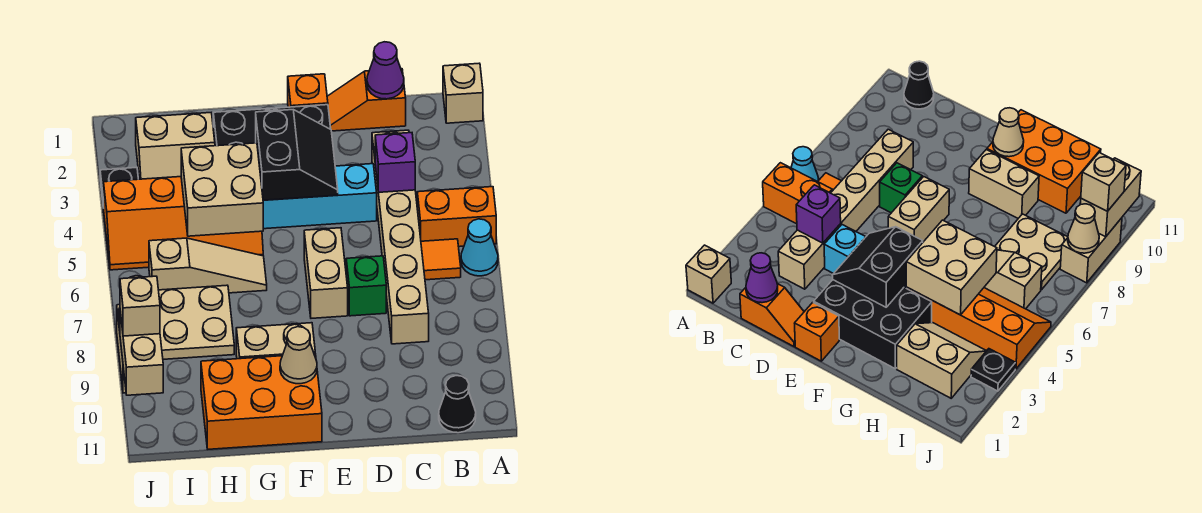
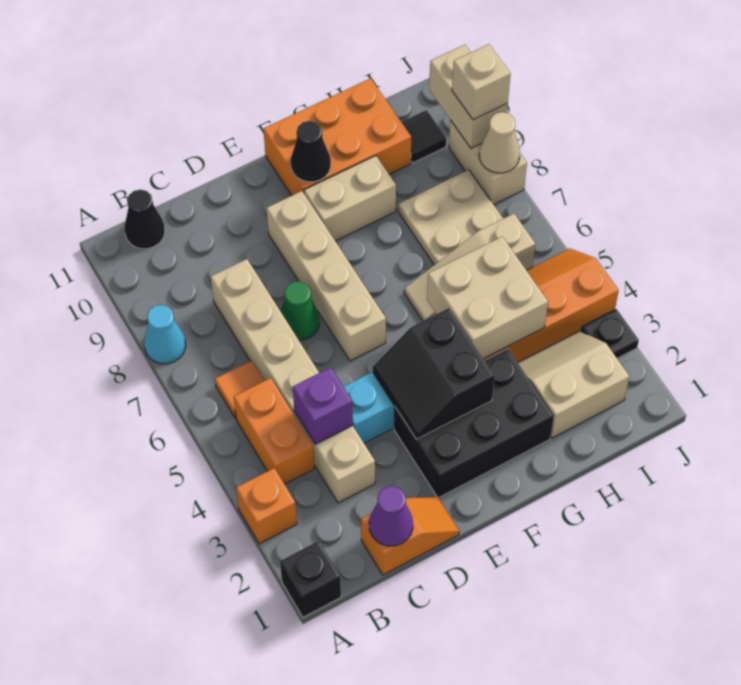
tan 1x1 brick [443,63,483,123] -> black 1x1 brick [280,541,341,617]
orange 1x2 brick [417,187,496,247] -> orange 1x2 brick turned to [234,378,314,484]
cyan 1x1 cone [461,219,498,276] -> cyan 1x1 cone moved to [144,305,186,364]
green 1x1 brick [346,256,386,316] -> green 1x1 cone [280,281,320,340]
orange 1x1 brick [288,74,328,107] -> orange 1x1 brick moved to [236,468,297,544]
tan 1x2 brick [304,228,348,318] -> tan 1x4 brick [267,191,386,361]
tan 1x1 cone [280,327,317,384] -> black 1x1 cone [291,121,331,182]
none -> black 1x1 tile [402,110,447,163]

